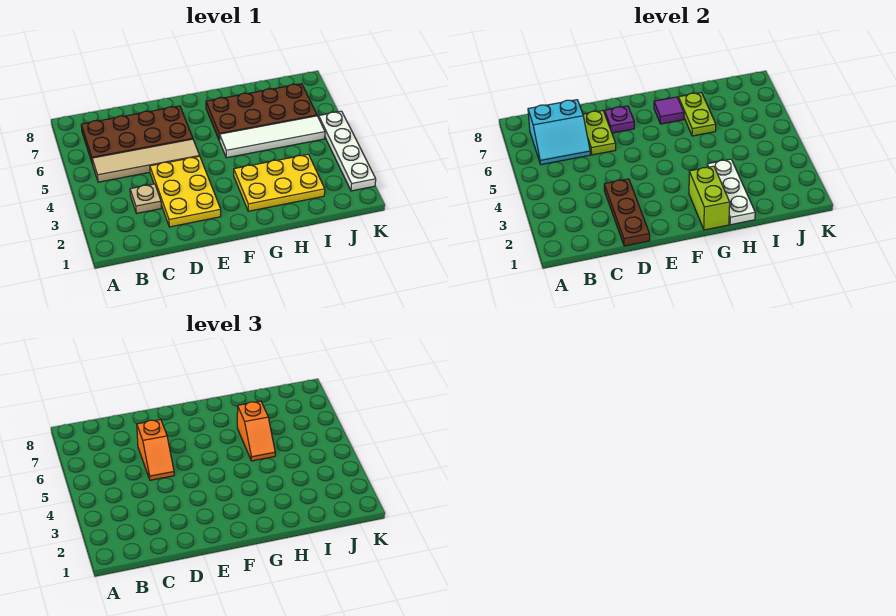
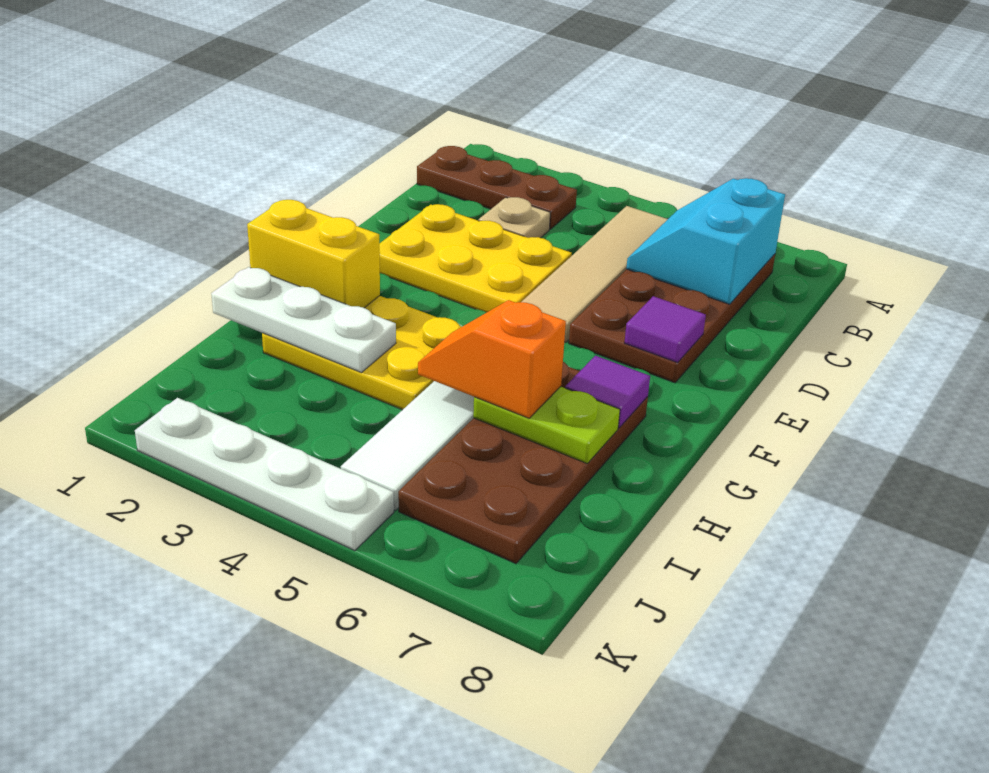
brown 1x3 plate [604,179,650,246] -> brown 1x3 plate moved to [417,146,577,229]
orange 1x2 slope [137,420,174,480] -> none
lime 1x2 plate [583,111,616,155] -> none
purple 1x1 plate [605,106,634,133] -> purple 1x1 tile [625,296,706,363]
lime 1x2 brick [689,166,730,230] -> yellow 1x2 brick [247,200,380,308]
yellow 2x3 plate [234,154,325,211] -> yellow 2x3 plate turned to [262,296,462,410]

